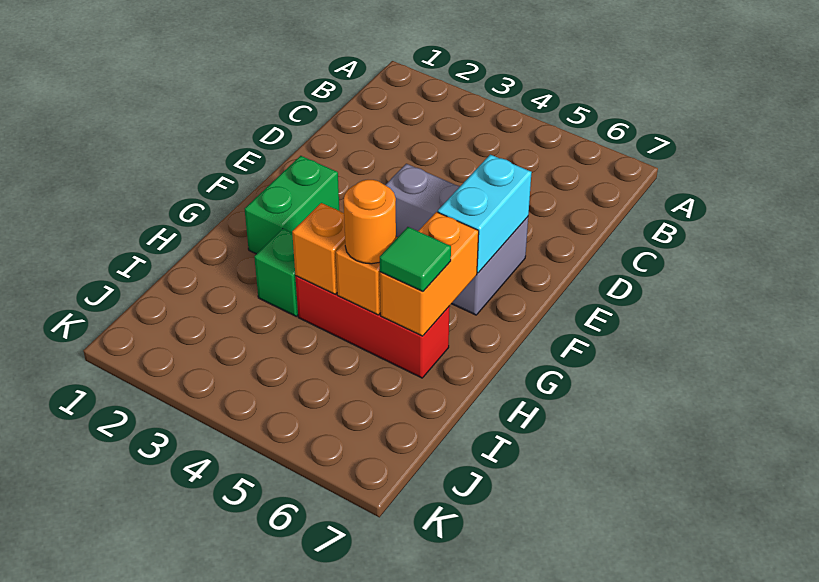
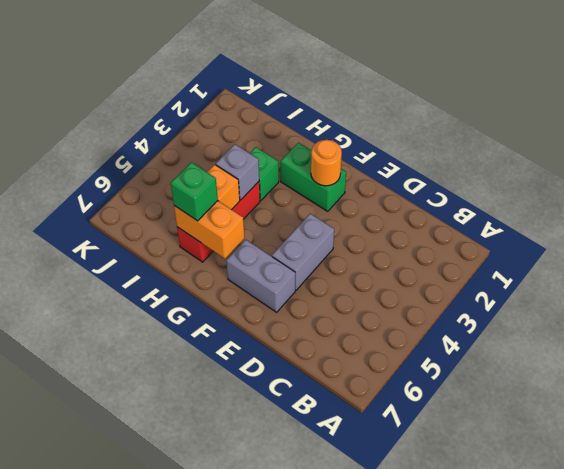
cyan 1x2 brick [438,155,532,273] -> none
orange 1x1 brick [292,203,345,294] -> grey 1x1 brick [216,144,259,200]
orange 1x1 round brick [344,180,396,264] -> orange 1x1 round brick moved to [311,140,342,186]
green 1x1 tile [380,227,451,291] -> green 1x1 brick [171,162,218,221]

